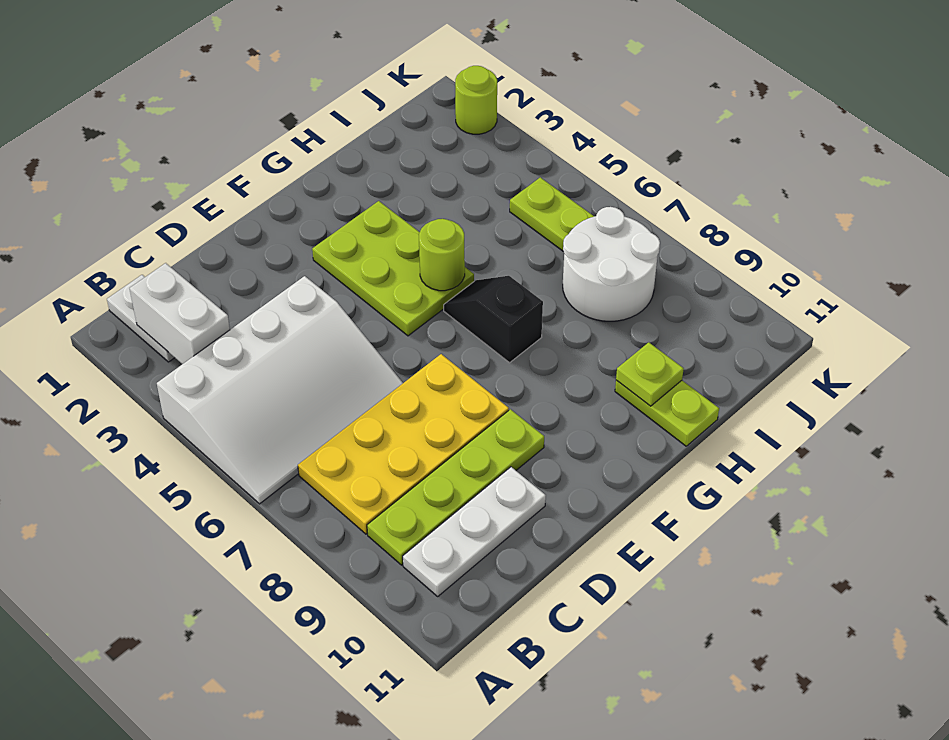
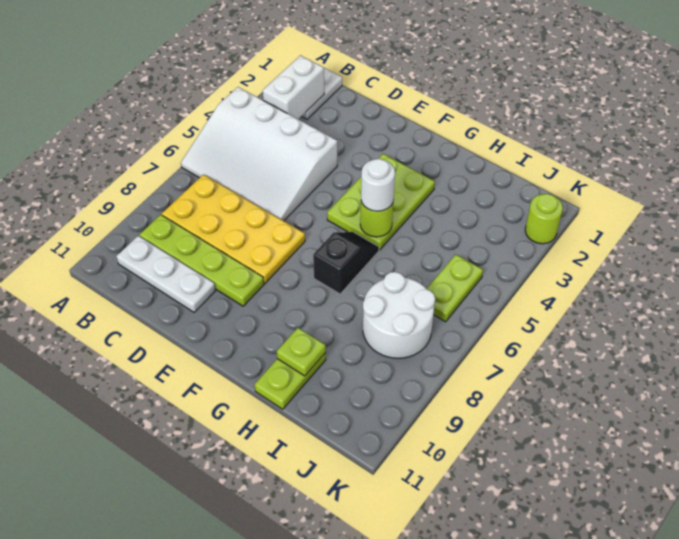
none -> white 1x1 round brick [361,159,395,211]

